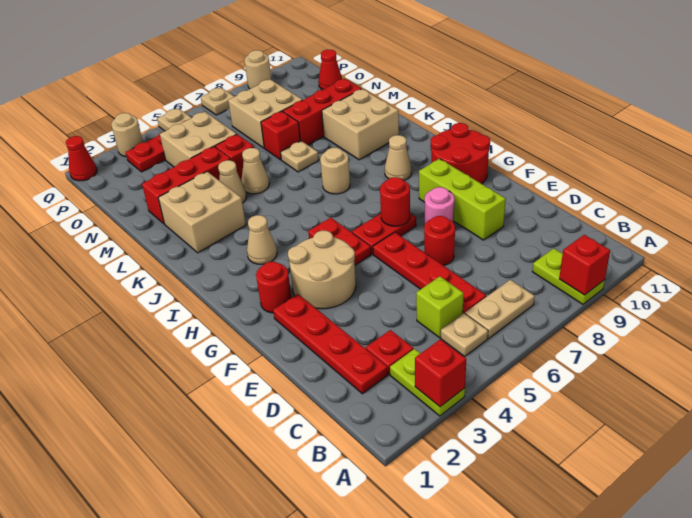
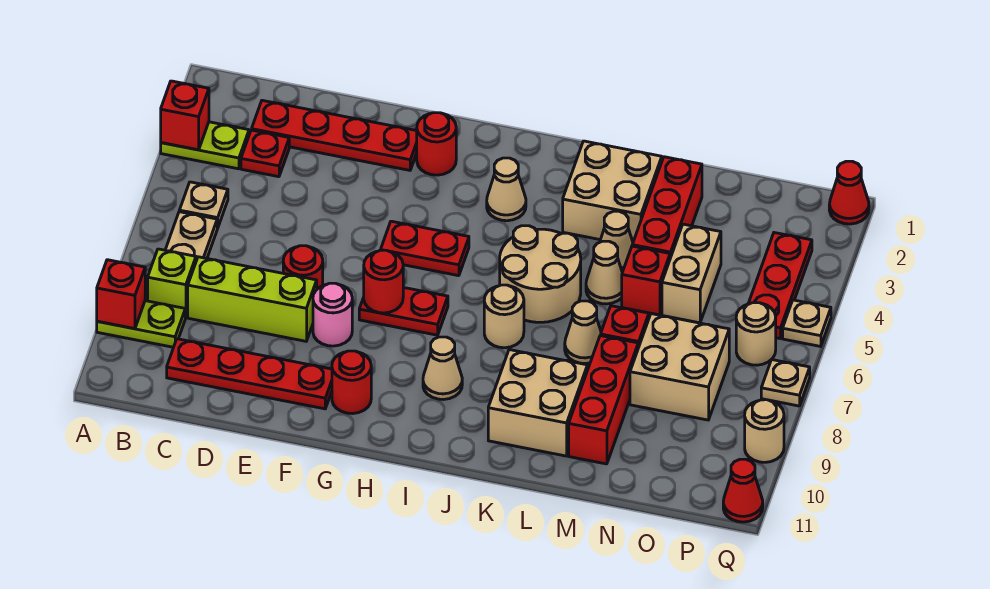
lime 1x1 brick [416,276,464,338] -> lime 1x1 brick moved to [148,249,196,318]
red 1x4 plate [373,232,486,313] -> red 1x4 plate moved to [167,339,332,409]
lime 1x3 brick [419,159,506,240] -> lime 1x3 brick moved to [188,257,317,341]
tan 2x2 round brick [288,231,356,309] -> tan 2x2 round brick moved to [500,226,581,322]
red 1x2 plate [352,213,416,254] -> red 1x2 plate turned to [359,287,448,335]
red 2x2 round brick [431,123,490,184] -> red 1x1 round brick [332,351,371,414]
tan 1x1 plate [281,141,319,172] -> tan 1x1 cone [565,301,601,364]
tan 2x2 brick [160,112,237,167] -> tan 1x2 brick [662,224,721,323]
red 1x1 cone [318,50,342,90] -> red 1x1 cone moved to [723,459,763,522]
tan 1x1 round brick [111,113,143,157] -> tan 1x1 round brick moved to [736,303,776,365]

